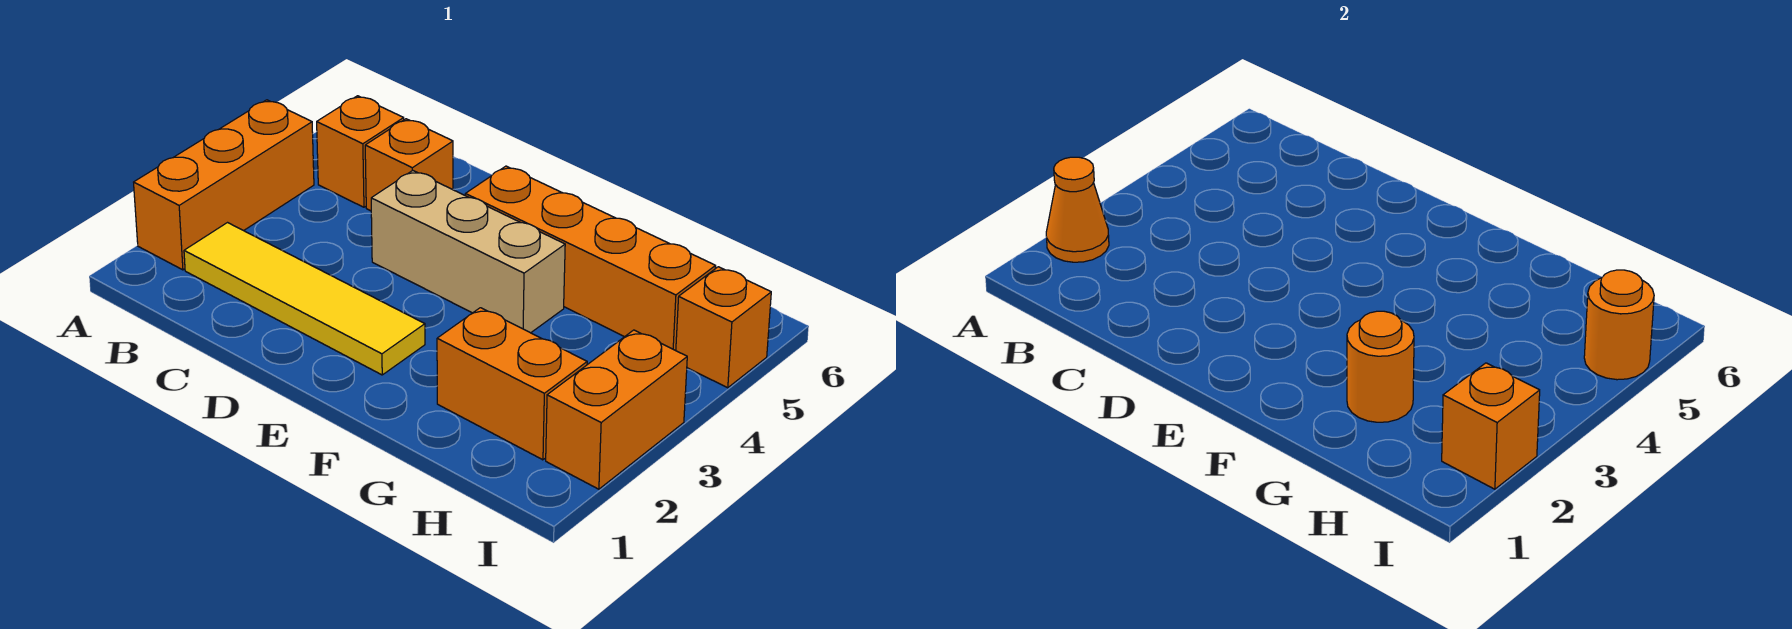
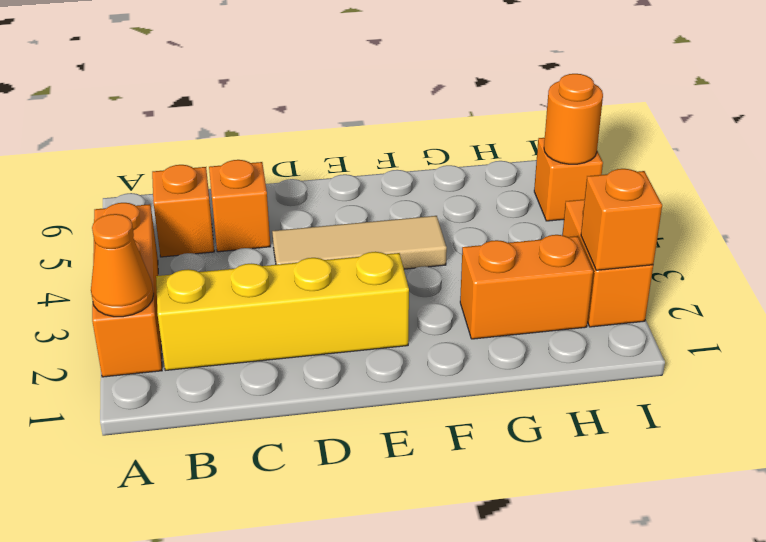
yellow 1x4 tile [184,223,425,375] -> yellow 1x4 brick [156,252,409,370]
tan 1x3 brick [371,170,565,333] -> tan 1x3 tile [272,216,447,269]
orange 1x4 brick [465,166,716,351] -> none
orange 1x1 round brick [1347,311,1414,422] -> none

